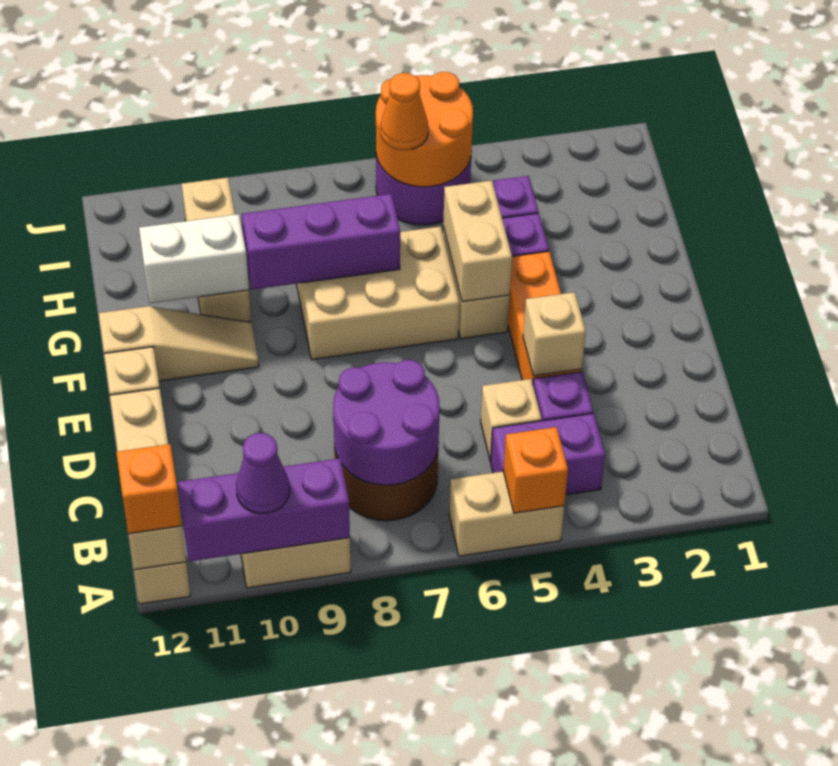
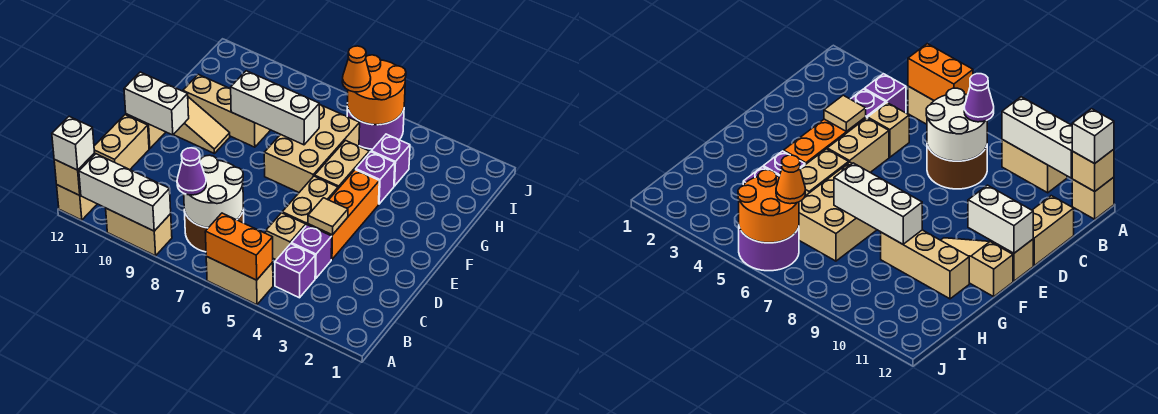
orange 1x1 brick [503,427,568,513] -> orange 1x2 brick [205,213,273,280]
purple 1x3 brick [178,458,350,561] -> white 1x3 brick [79,154,171,231]
purple 1x1 cone [236,433,290,513] -> purple 1x1 cone moved to [177,148,206,195]
orange 1x1 brick [116,444,182,534] -> white 1x1 brick [52,117,95,170]
purple 1x2 brick [491,413,605,495] -> purple 1x1 brick [275,244,315,298]
purple 2x2 round brick [333,360,440,485] -> white 2x2 round brick [184,155,243,228]
tan 1x1 brick [523,292,586,376] -> tan 1x1 tile [308,198,348,235]
tan 1x2 brick [443,181,512,302] -> tan 1x2 brick moved to [282,176,338,225]
tan 2x3 brick [297,226,460,360] -> tan 2x3 brick turned to [264,104,360,192]
purple 1x3 brick [242,194,400,290] -> white 1x3 brick [231,71,319,145]
tan 1x3 brick [182,178,251,322] -> tan 1x3 brick turned to [183,74,270,147]
white 1x2 brick [139,214,249,303] -> white 1x2 brick moved to [124,72,189,135]

